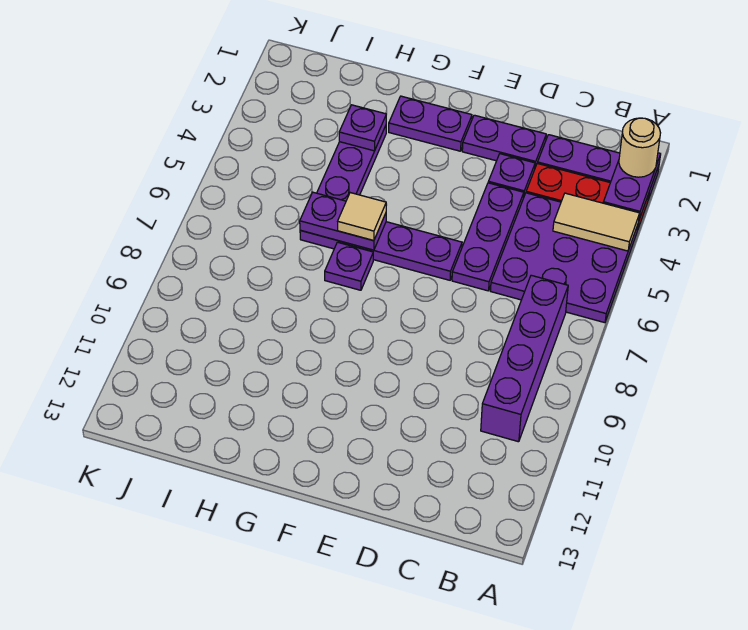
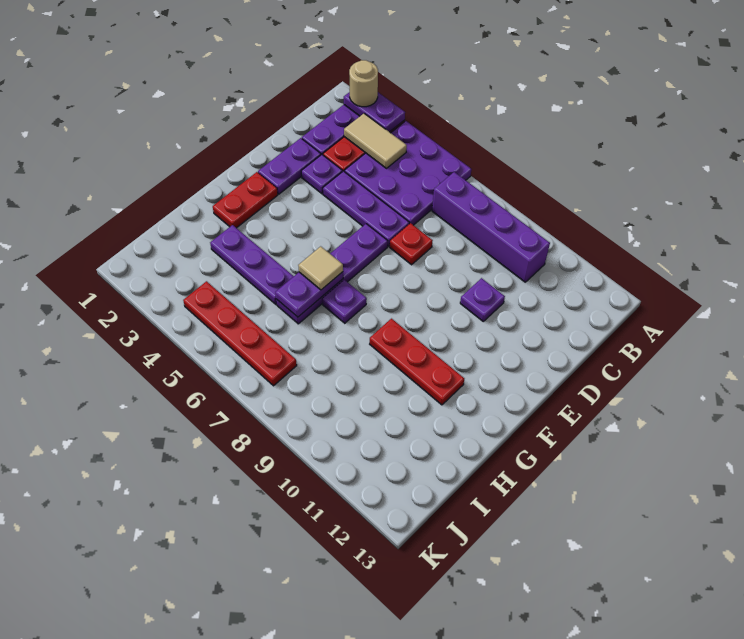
tan 1x2 tile [553,193,640,251] -> tan 1x2 tile turned to [344,114,407,168]
none -> red 1x1 plate [390,223,433,265]
purple 1x2 plate [389,96,472,151] -> red 1x2 plate [213,172,278,228]
none -> red 1x3 plate [370,319,464,405]
purple 1x1 plate [339,105,386,151] -> purple 1x1 plate moved to [460,278,505,321]
none -> red 1x4 plate [183,281,297,386]

